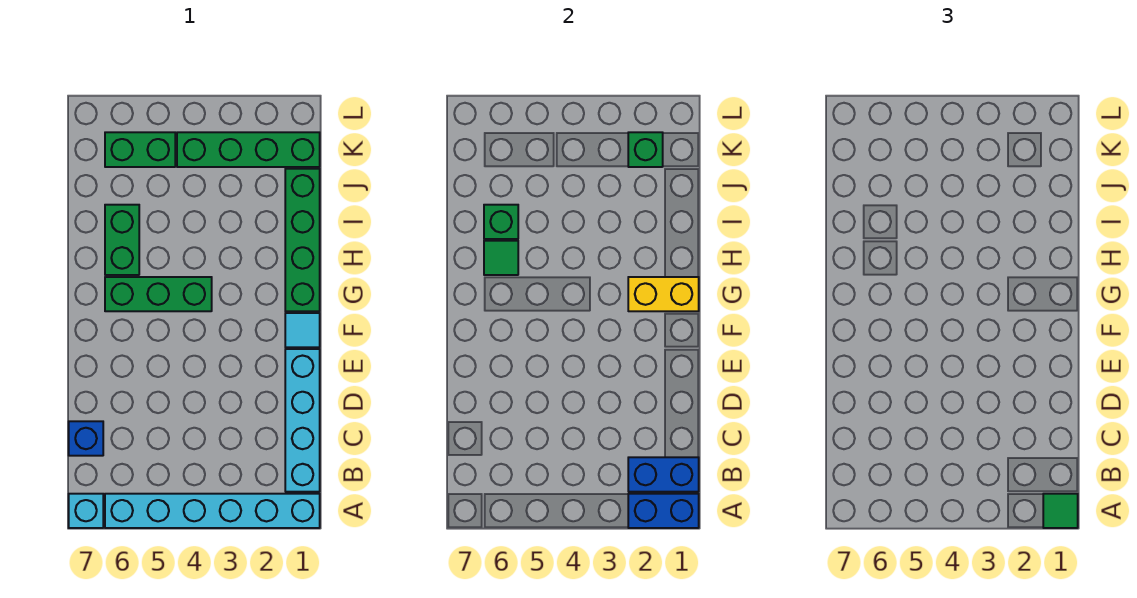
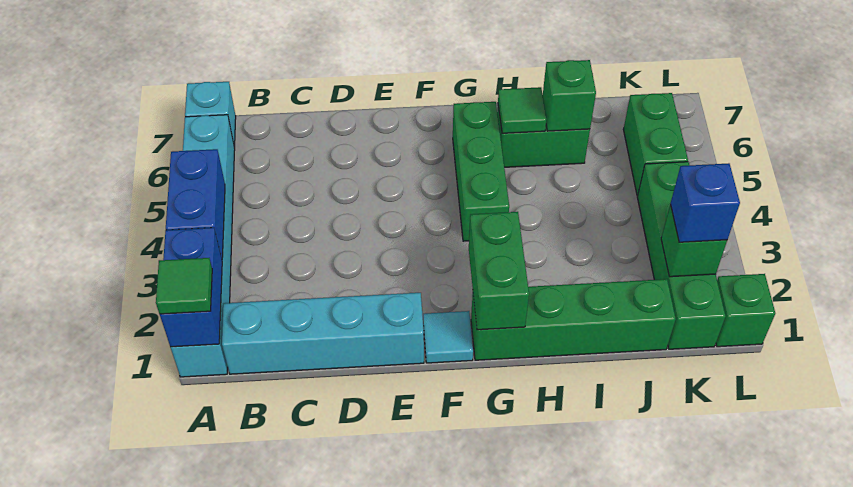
blue 1x2 brick [628,457,699,492] -> blue 1x2 brick moved to [166,149,225,258]
blue 1x1 brick [69,421,103,456] -> blue 1x1 brick moved to [671,163,740,242]
yellow 1x2 brick [628,277,699,311] -> green 1x2 brick [469,212,529,330]
none -> green 1x1 brick [716,274,775,347]

